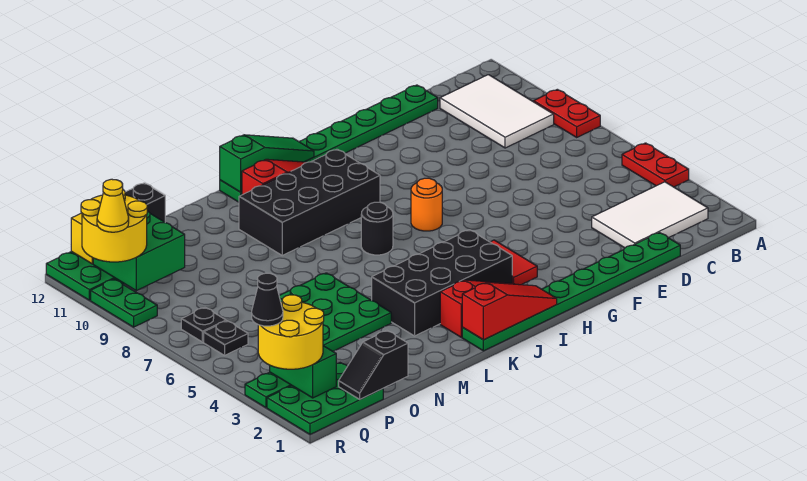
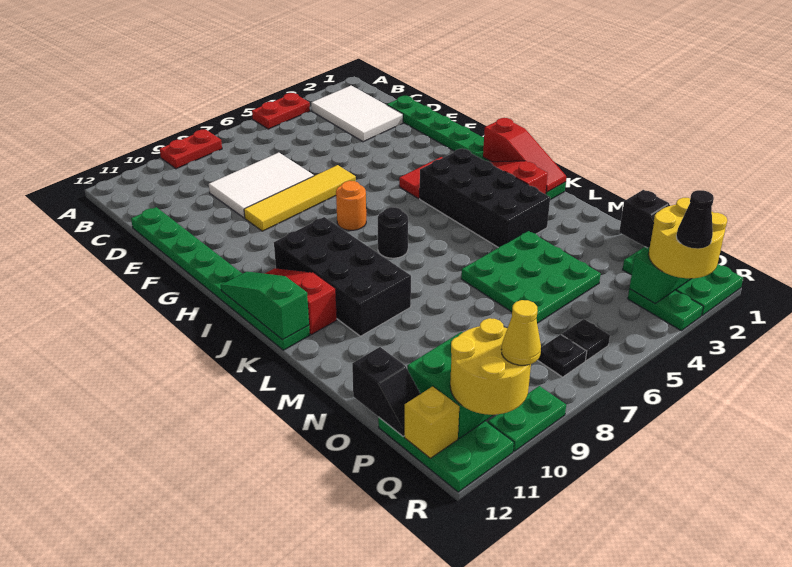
white 2x3 tile [440,75,554,148] -> white 2x3 tile moved to [209,153,314,218]
none -> yellow 1x4 tile [244,165,356,231]
red 1x3 slope [462,282,557,340] -> red 1x3 slope turned to [483,118,566,192]

